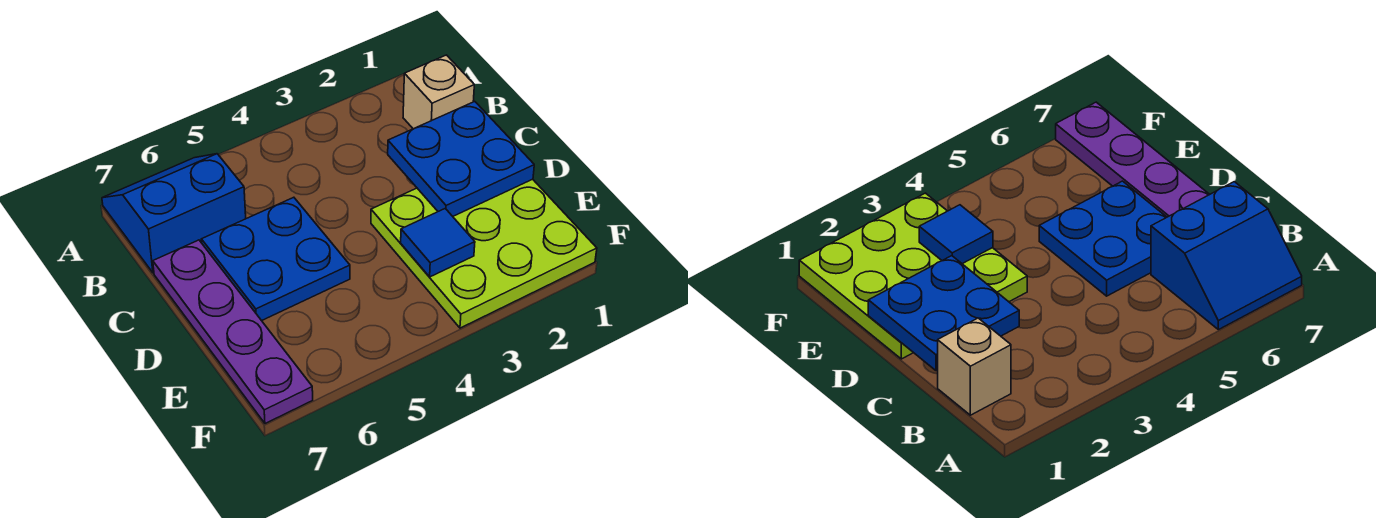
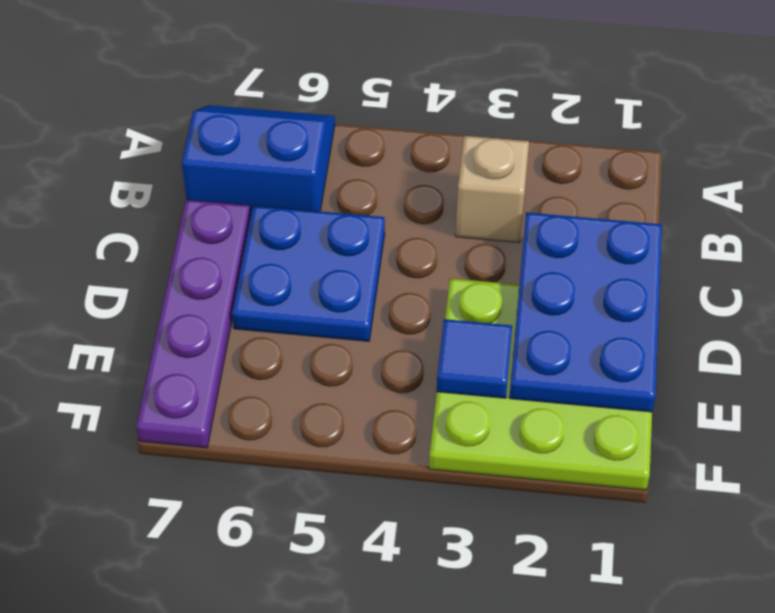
tan 1x1 brick [403,55,474,129] -> tan 1x1 brick moved to [456,136,529,243]
blue 2x2 plate [388,102,534,216] -> blue 2x3 plate [509,212,662,412]

